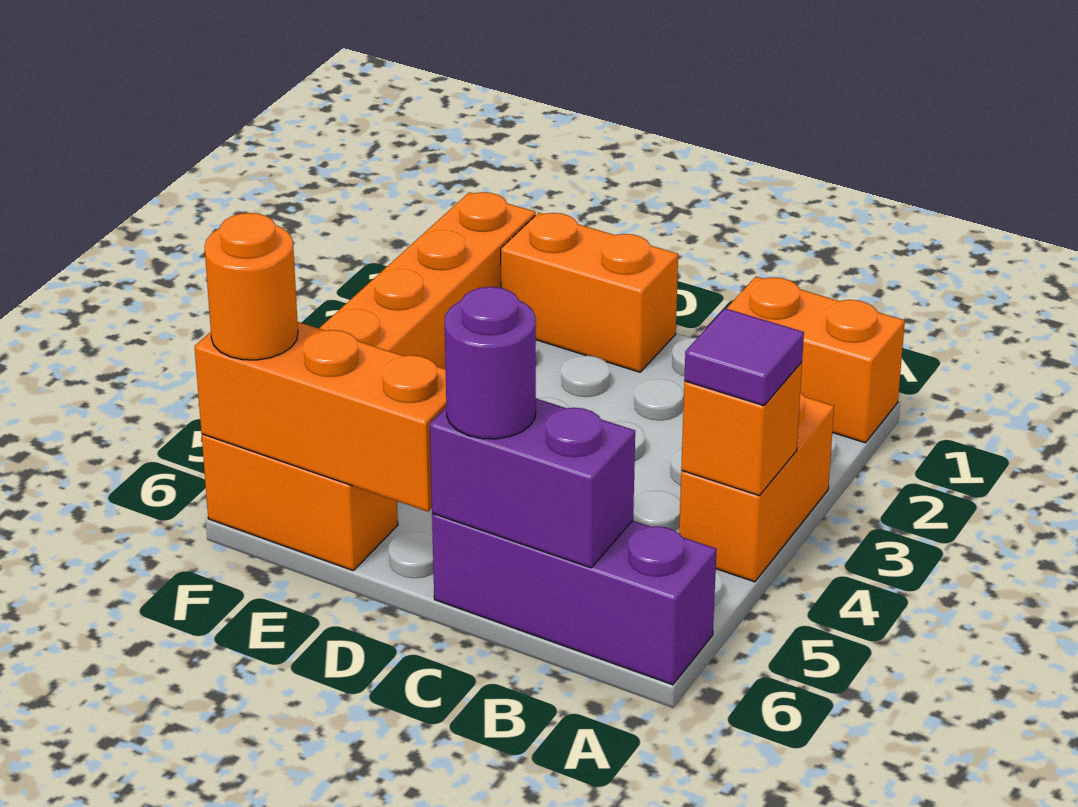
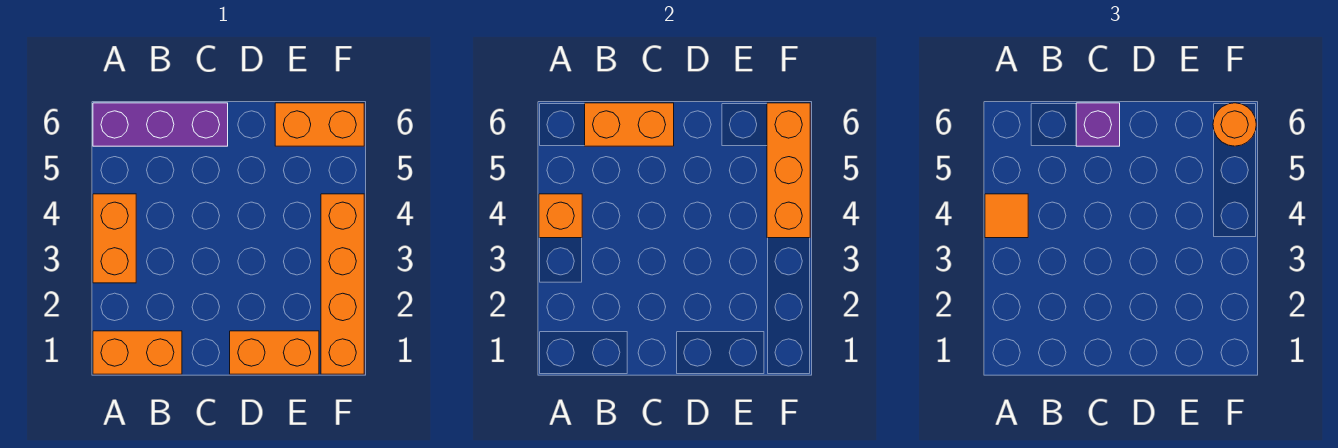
purple 1x1 tile [684,308,804,406] -> orange 1x1 tile [985,194,1028,238]
purple 1x2 brick [430,399,635,568] -> orange 1x2 brick [585,103,674,146]
purple 1x1 round brick [445,287,536,439] -> purple 1x1 brick [1076,103,1120,146]
orange 1x3 brick [195,322,446,512] -> orange 1x3 brick turned to [767,103,810,238]

